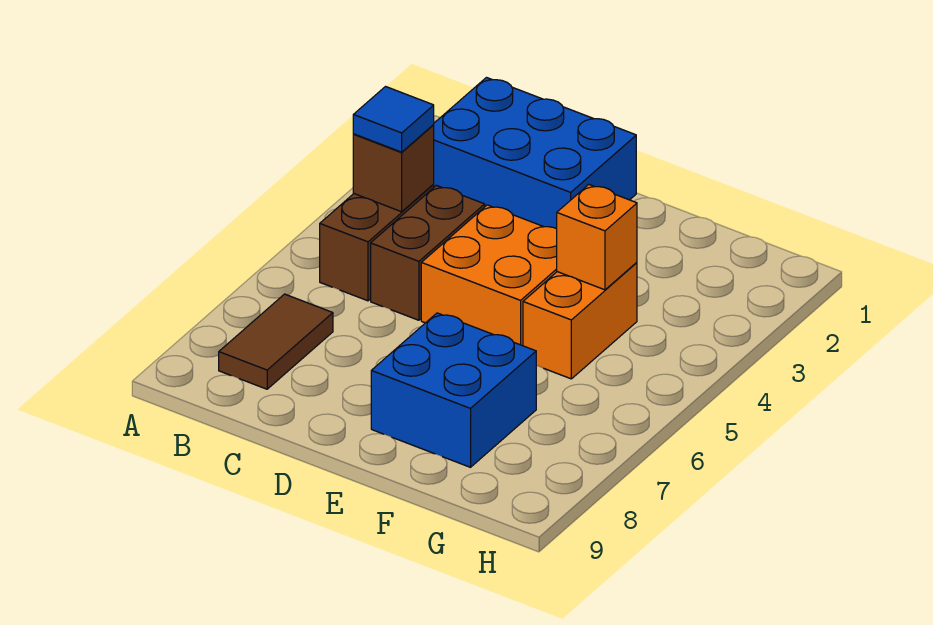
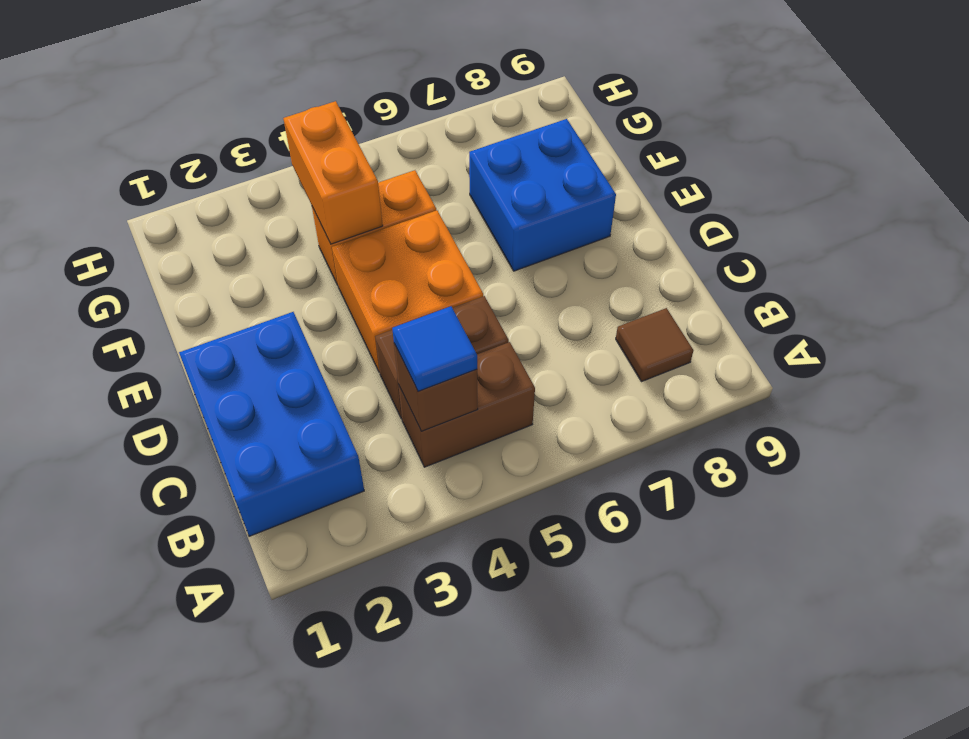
brown 1x2 tile [219,294,333,389] -> brown 1x1 tile [616,308,693,382]
orange 1x1 brick [557,185,637,290] -> orange 1x2 brick [283,101,383,244]

